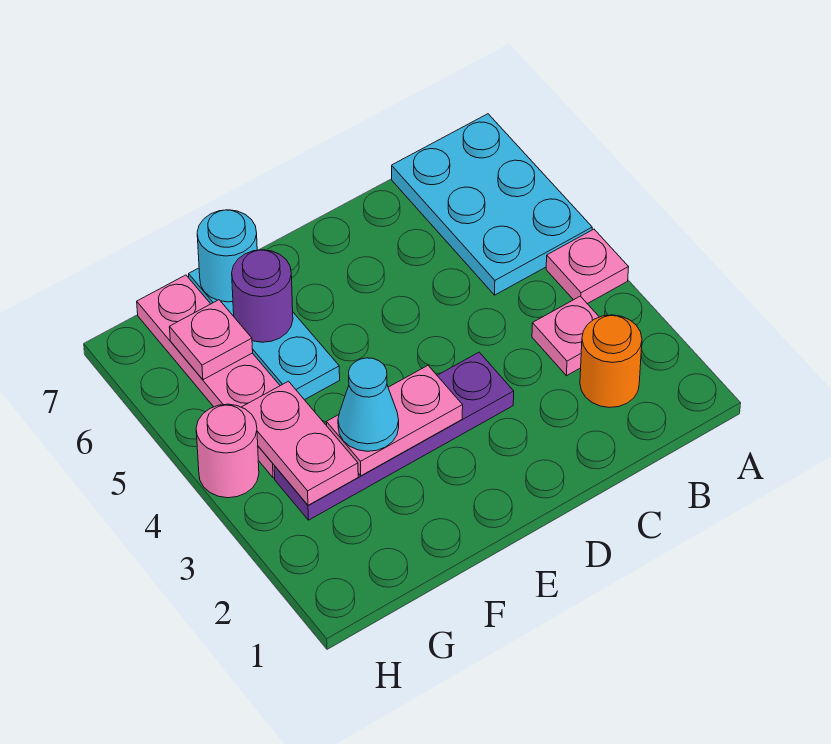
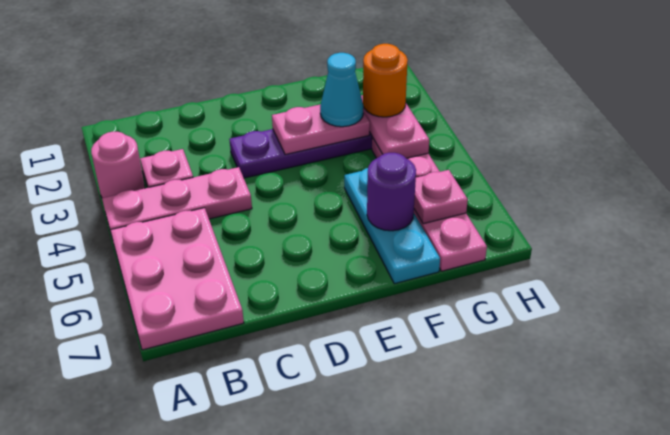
pink 1x1 plate [546,229,628,304] -> pink 1x3 plate [102,167,252,236]
cyan 2x3 plate [392,114,592,295] -> pink 2x3 plate [111,208,244,350]
orange 1x1 round brick [580,315,642,408] -> orange 1x1 round brick moved to [363,44,408,117]
cyan 1x1 round brick [197,210,257,302] -> none
pink 1x1 round brick [196,404,259,498] -> pink 1x1 round brick moved to [91,132,145,198]

